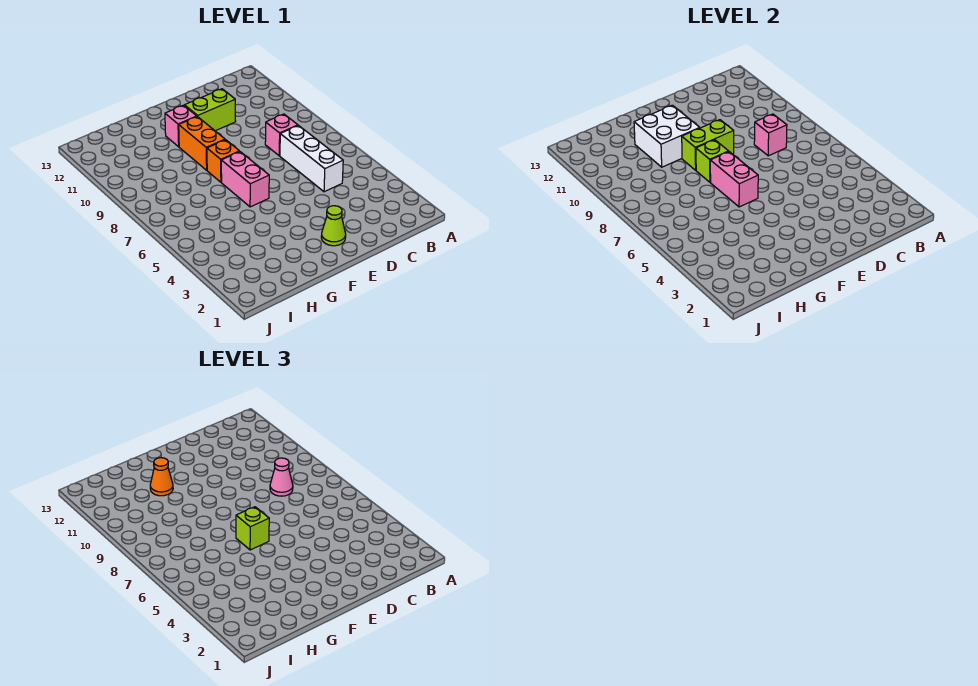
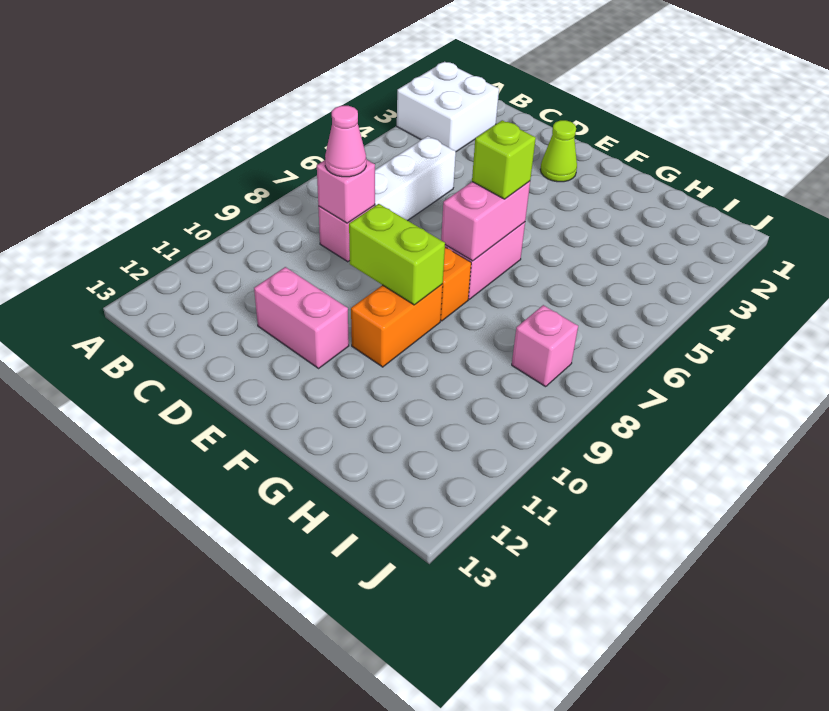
lime 1x2 brick [184,89,236,131] -> pink 1x2 brick [254,267,349,368]
lime 1x1 brick [696,140,729,182] -> none
white 2x2 brick [634,105,699,167] -> white 2x2 brick moved to [397,62,499,152]
pink 1x1 brick [165,105,197,147] -> pink 1x1 brick moved to [512,305,578,387]
orange 1x1 cone [150,458,173,496] -> none

